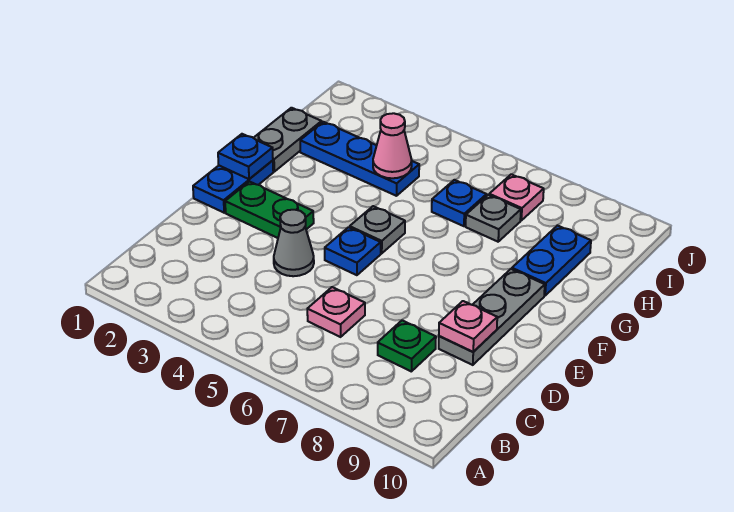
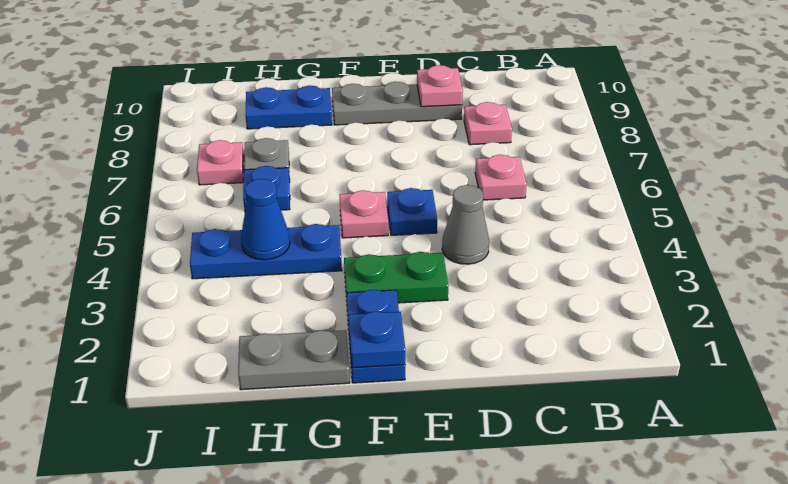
green 1x1 plate [378,320,436,372] -> pink 1x1 plate [464,102,512,145]
blue 1x2 plate [193,160,273,213] -> blue 1x2 plate turned to [346,290,405,383]
green 1x2 plate [225,182,314,238] -> green 1x2 plate turned to [344,252,448,303]
grey 1x1 plate [350,206,405,253] -> pink 1x1 plate [339,190,388,238]
blue 1x3 plate [300,122,419,196] -> blue 1x3 plate turned to [190,224,342,279]
pink 1x1 cone [373,113,412,178] -> blue 1x1 cone [241,179,290,260]

